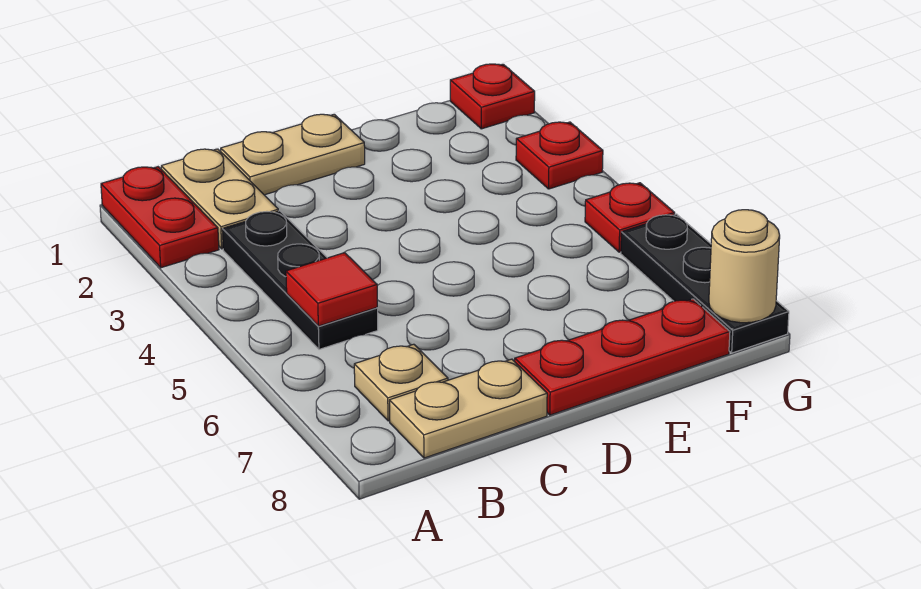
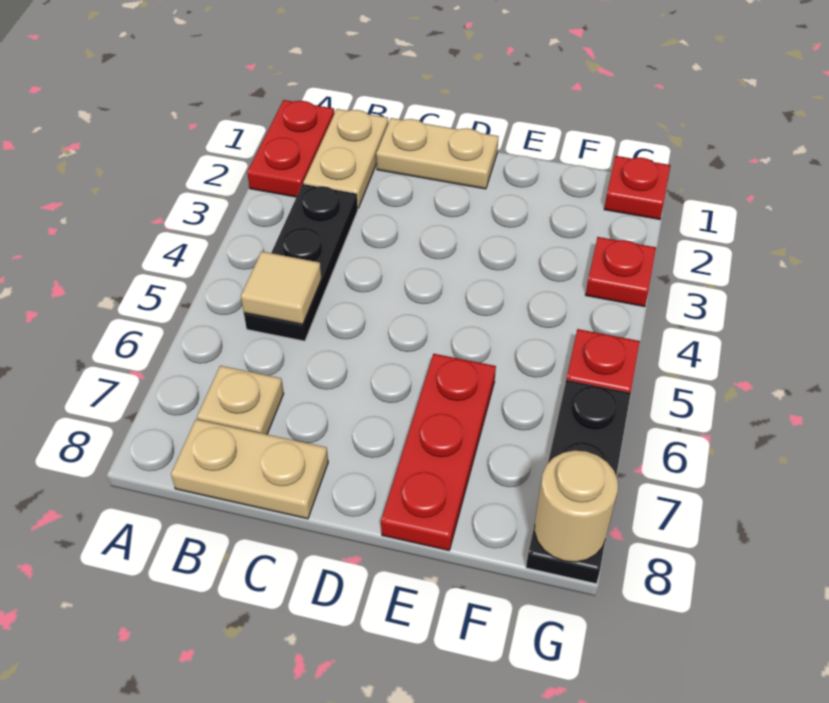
red 1x1 tile [286,253,377,326] -> tan 1x1 tile [241,251,322,324]
red 1x3 plate [515,299,730,415] -> red 1x3 plate turned to [381,354,496,550]

